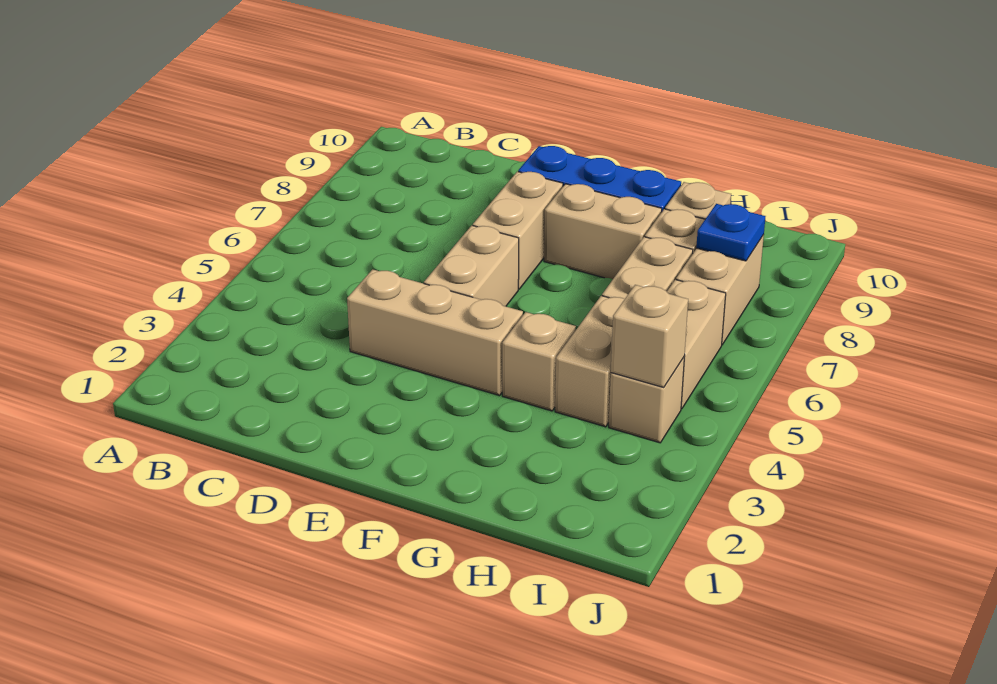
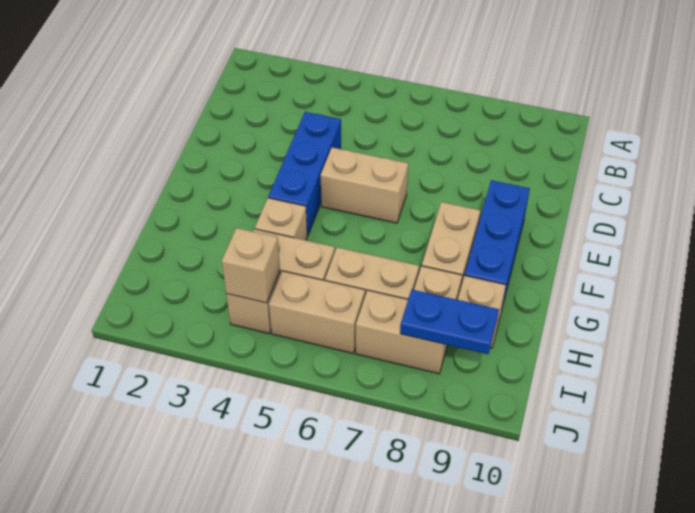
tan 1x3 brick [347,269,523,396] -> blue 1x3 brick [268,112,341,236]
tan 1x2 brick [473,172,563,289] -> none
blue 1x1 plate [696,204,765,261] -> blue 1x2 plate [400,290,499,354]

